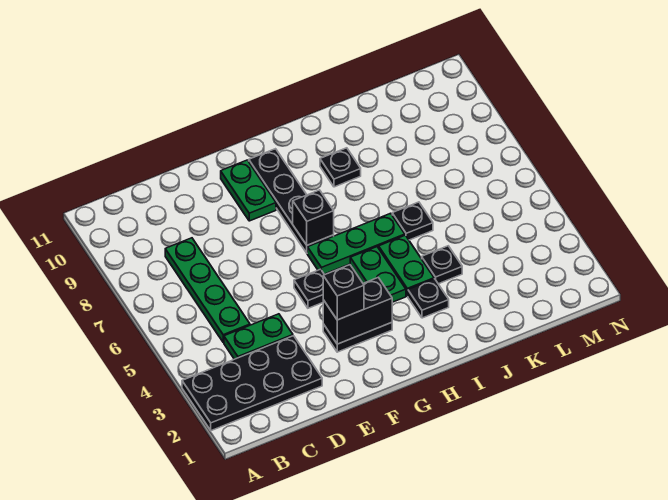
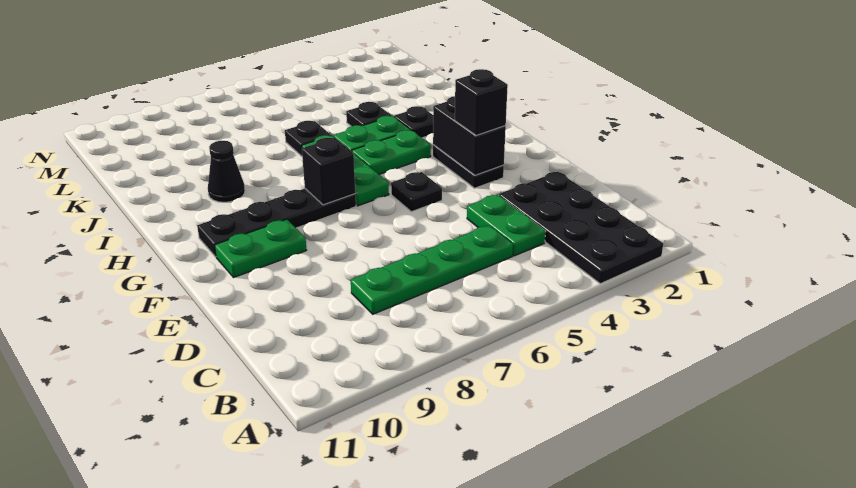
black 1x1 plate [320,148,361,187] -> black 1x1 cone [208,141,245,202]

